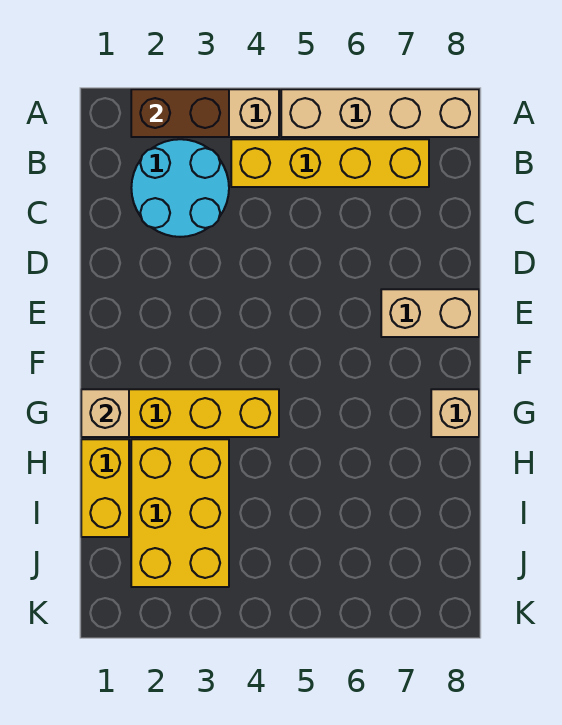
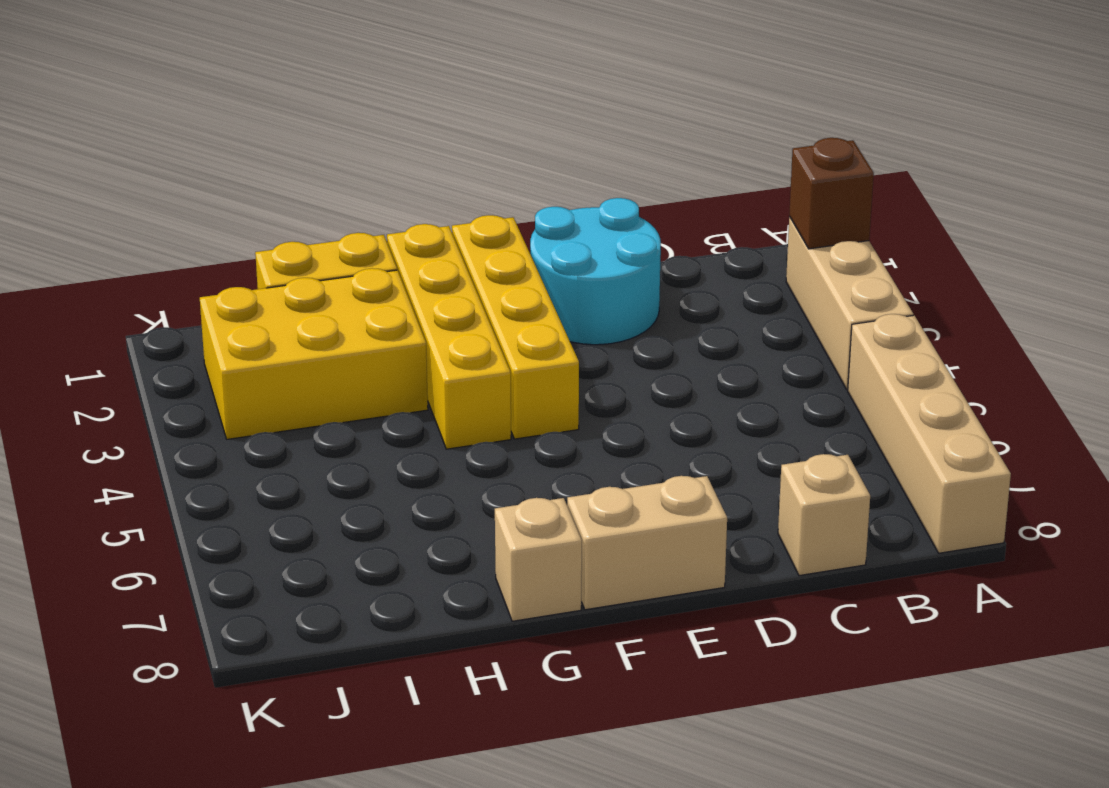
brown 1x2 brick [131,89,229,137] -> brown 1x1 brick [789,138,874,249]
cyan 2x2 round brick [131,139,229,237] -> cyan 2x2 round brick moved to [530,198,661,345]
yellow 1x4 brick [231,139,429,187] -> yellow 1x4 brick moved to [452,215,579,439]
tan 1x2 brick [381,289,479,337] -> tan 1x2 brick turned to [567,476,727,610]
tan 1x1 brick [81,389,129,437] -> tan 1x1 brick moved to [778,454,870,576]

